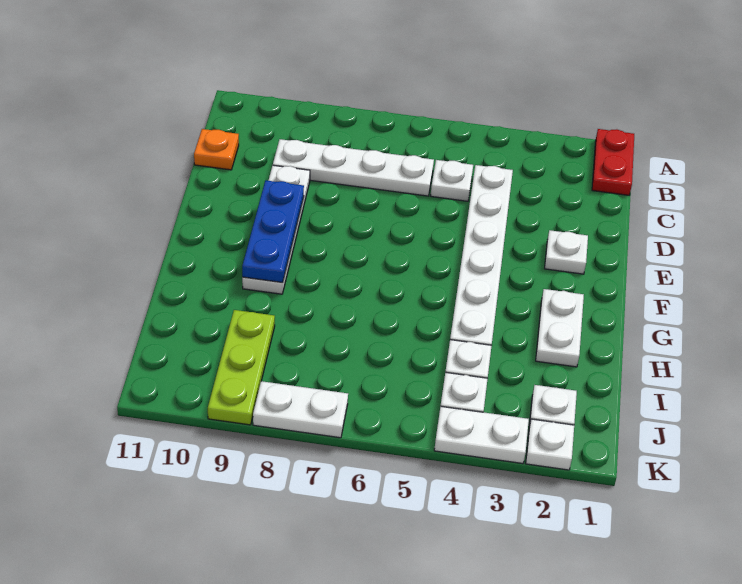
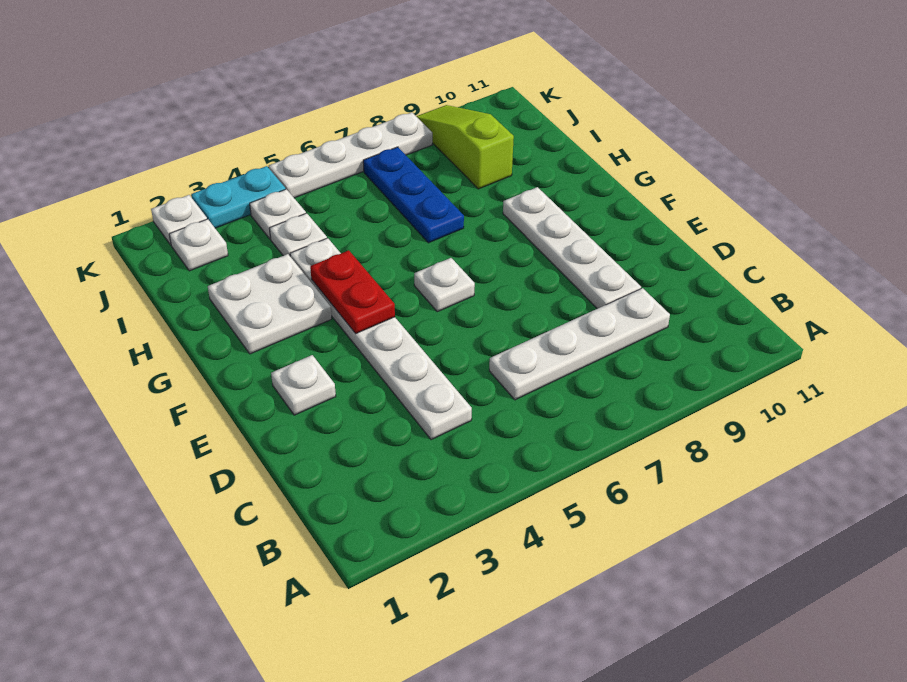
red 1x2 plate [592,129,634,195] -> red 1x2 plate moved to [310,250,395,333]
white 1x1 plate [431,160,473,201] -> white 1x1 plate moved to [414,258,475,312]
orange 1x1 plate [194,129,239,170] -> none
blue 1x3 plate [242,180,304,283] -> blue 1x3 plate moved to [363,147,464,243]
white 1x2 plate [536,289,584,367] -> white 2x2 plate [208,254,332,354]
lime 1x3 plate [208,310,275,425] -> lime 1x3 slope [416,105,514,189]
white 1x2 plate [434,406,529,464] -> cyan 1x2 plate [191,166,286,228]
white 1x2 plate [253,381,348,438] -> white 1x4 plate [269,112,432,198]

